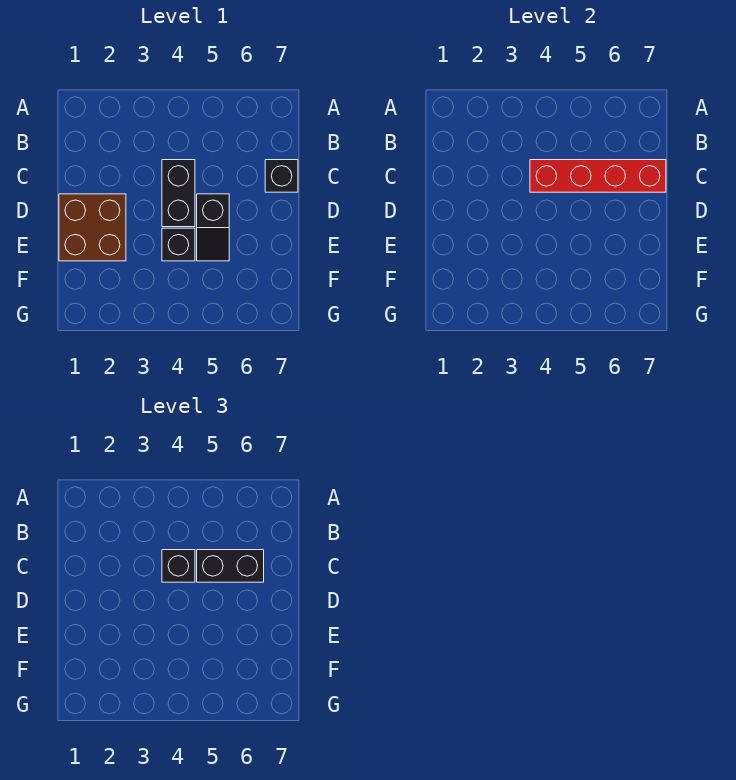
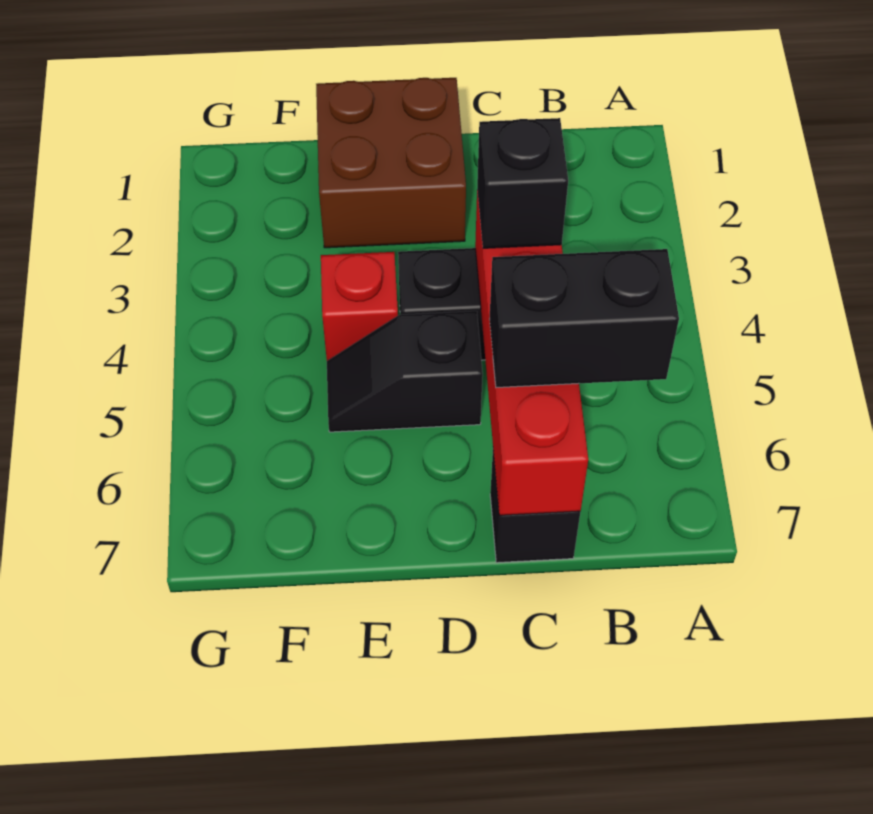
black 1x2 brick [197,550,264,582] -> black 1x2 brick turned to [489,249,679,387]
black 1x1 brick [162,228,195,261] -> red 1x1 brick [321,252,398,361]

